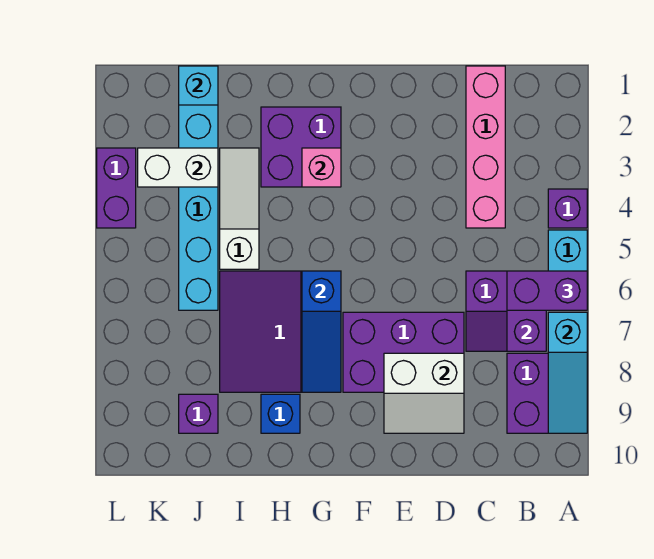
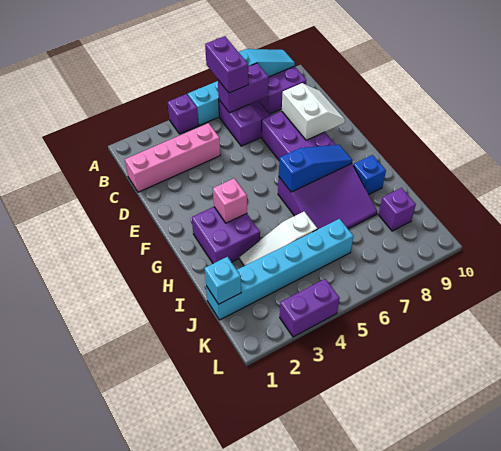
white 1x2 brick [138,148,218,187] -> none

